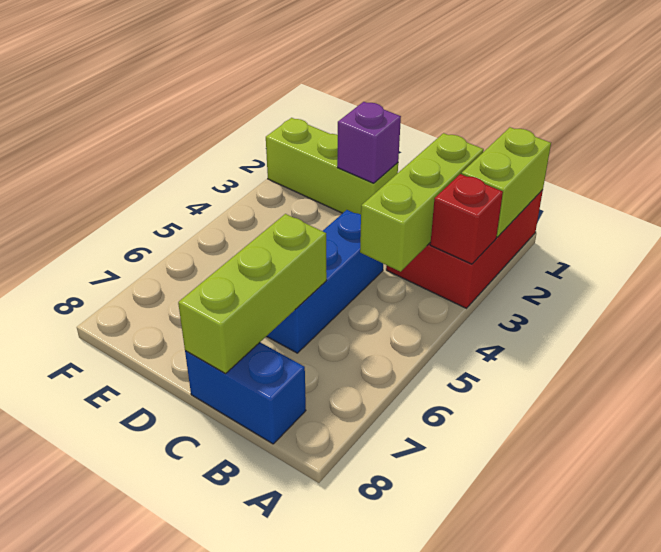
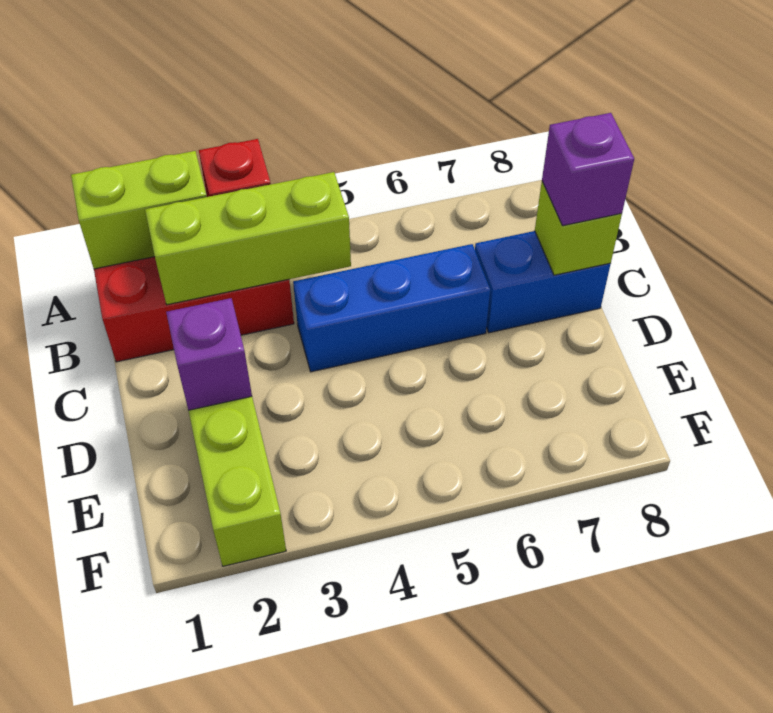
blue 1x2 brick [185,342,306,444] -> blue 1x2 brick turned to [475,231,610,333]
lime 1x3 brick [178,214,327,374] -> lime 1x1 brick [535,182,622,275]
none -> purple 1x1 brick [542,113,634,226]

